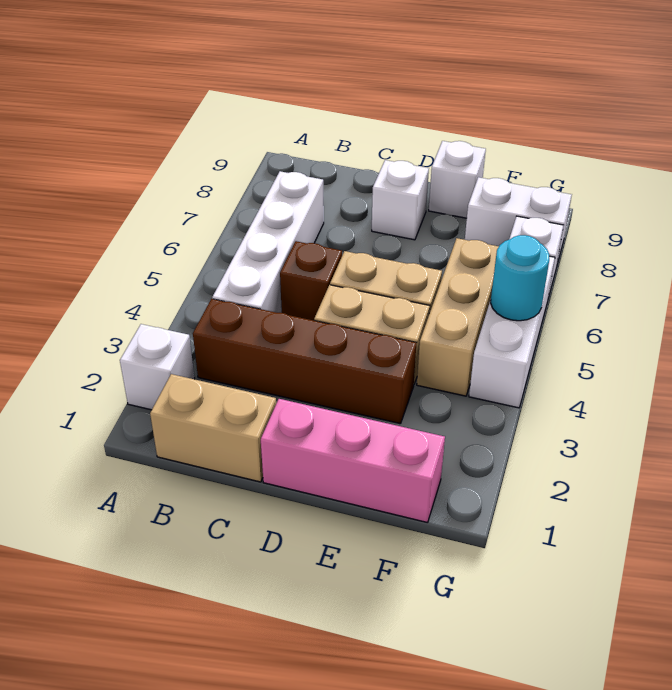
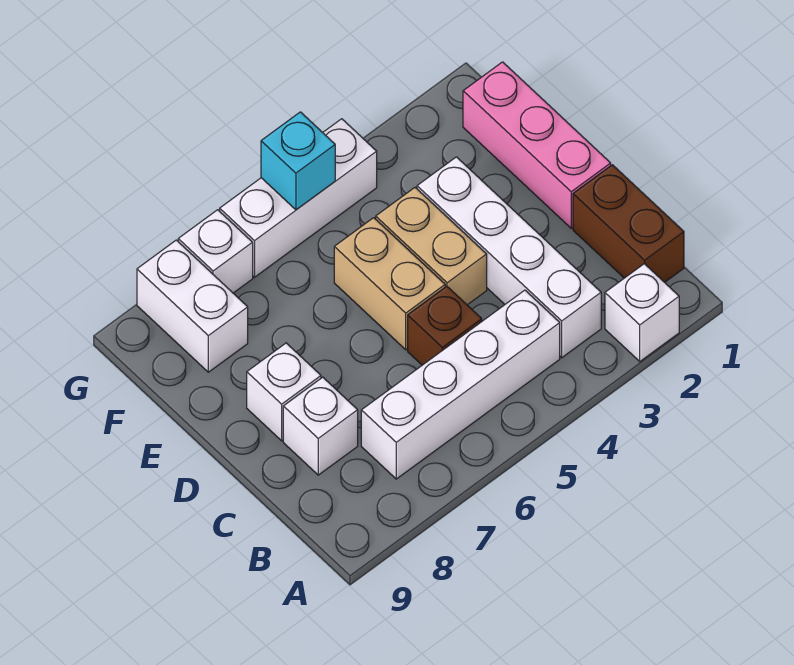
tan 1x2 brick [150,374,276,482] -> brown 1x2 brick [573,165,684,282]
brown 1x4 brick [193,299,416,424] -> white 1x4 brick [417,157,601,358]
white 1x1 brick [429,141,486,218] -> white 1x1 brick moved to [283,377,358,475]
tan 1x3 brick [417,238,499,396] -> none
cyan 1x1 round brick [491,235,549,321] -> cyan 1x1 brick [261,112,335,210]

